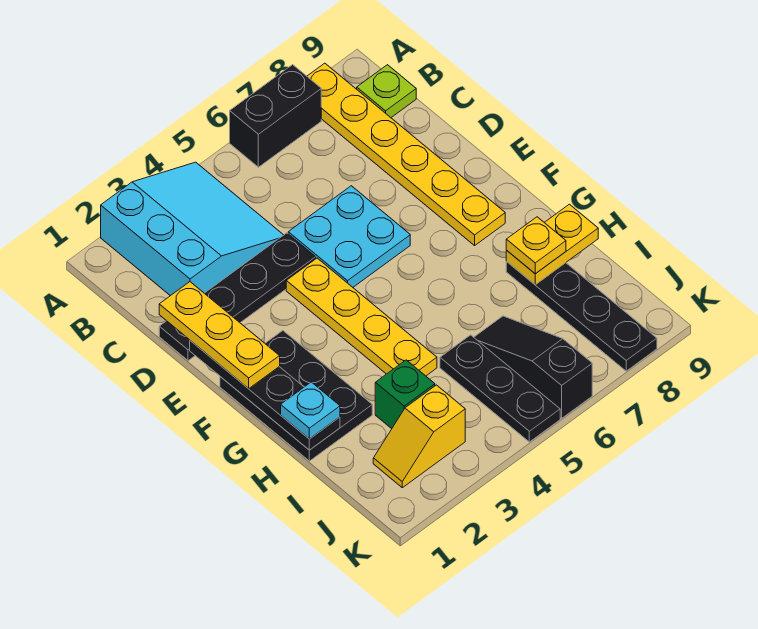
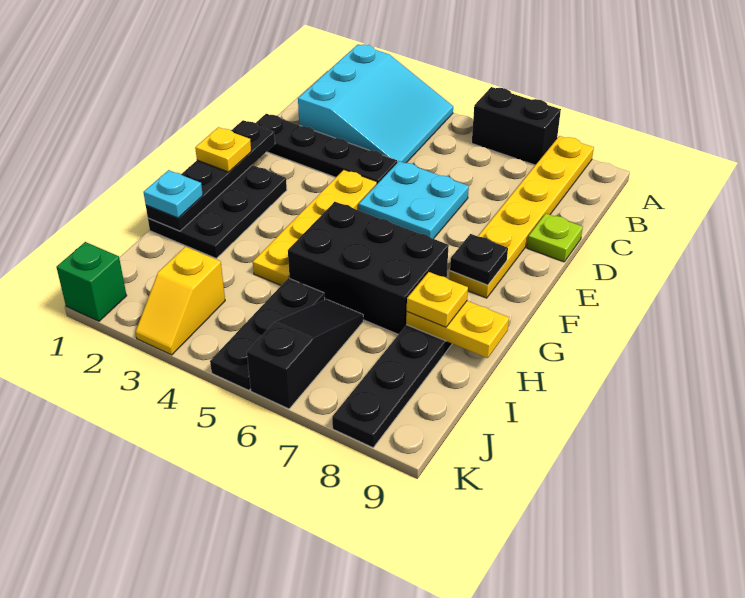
lime 1x1 plate [357,65,416,117] -> lime 1x1 plate moved to [527,213,583,262]
yellow 1x3 plate [159,282,280,389] -> yellow 1x1 plate [195,127,251,172]
none -> black 1x1 plate [450,234,508,285]
none -> black 2x3 brick [288,202,449,335]
green 1x1 brick [375,360,435,429] -> green 1x1 brick moved to [56,242,127,321]
yellow 1x2 slope [373,385,465,488] -> yellow 1x2 slope turned to [135,247,225,355]

